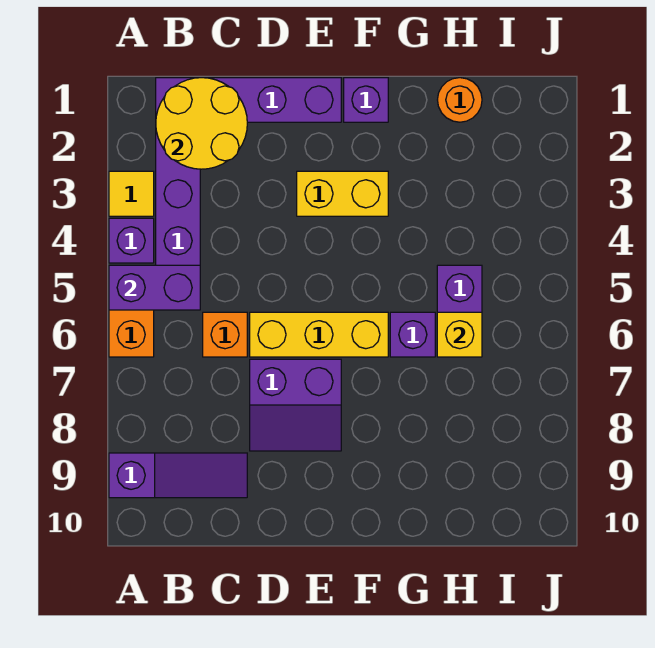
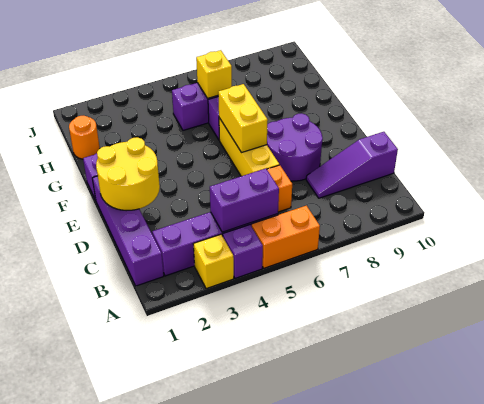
yellow 1x1 tile [109,171,154,216] -> yellow 1x1 brick [193,234,234,289]
purple 1x2 brick [109,265,200,310] -> purple 1x2 brick turned to [210,168,279,232]
purple 1x3 slope [109,453,247,498] -> purple 1x3 slope turned to [306,132,398,198]
yellow 2x2 round brick [156,78,247,169] -> yellow 2x2 round brick moved to [96,137,160,211]
purple 2x2 slope [250,359,341,451] -> purple 2x2 round brick [267,113,323,181]
yellow 1x2 brick [297,171,388,216] -> yellow 1x2 brick moved to [218,84,268,153]

